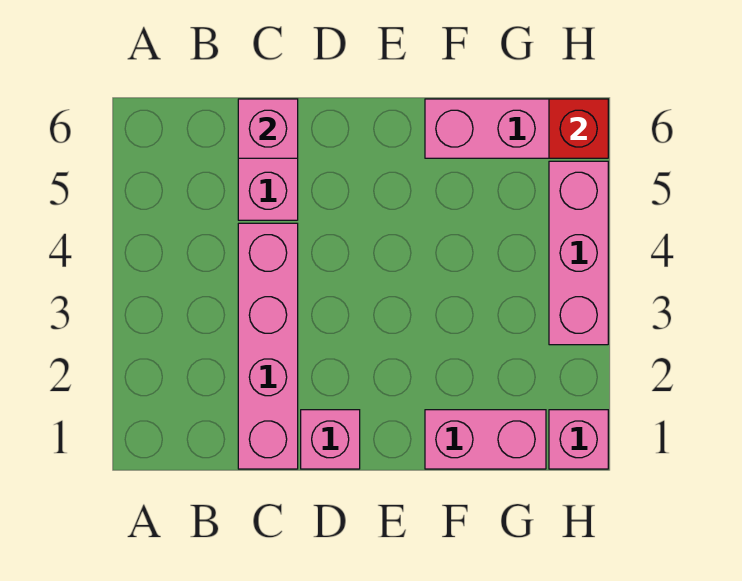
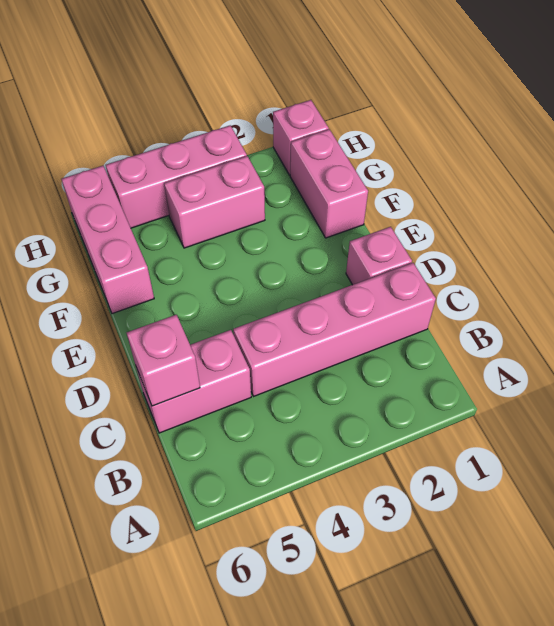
none -> pink 1x2 brick [164,156,265,248]
red 1x1 brick [549,99,608,158] -> none

